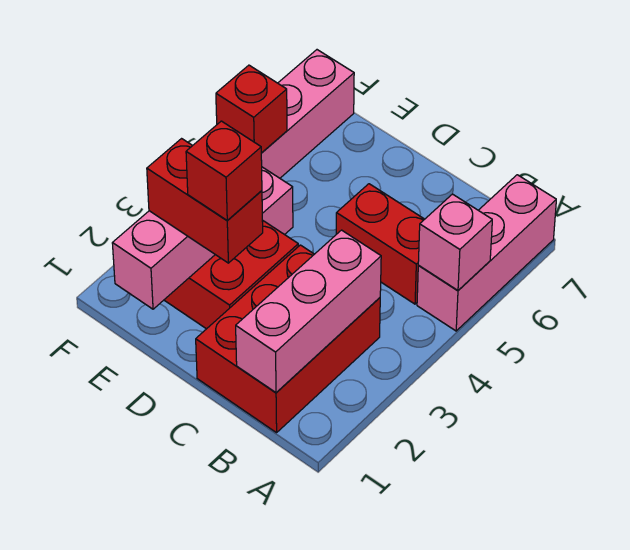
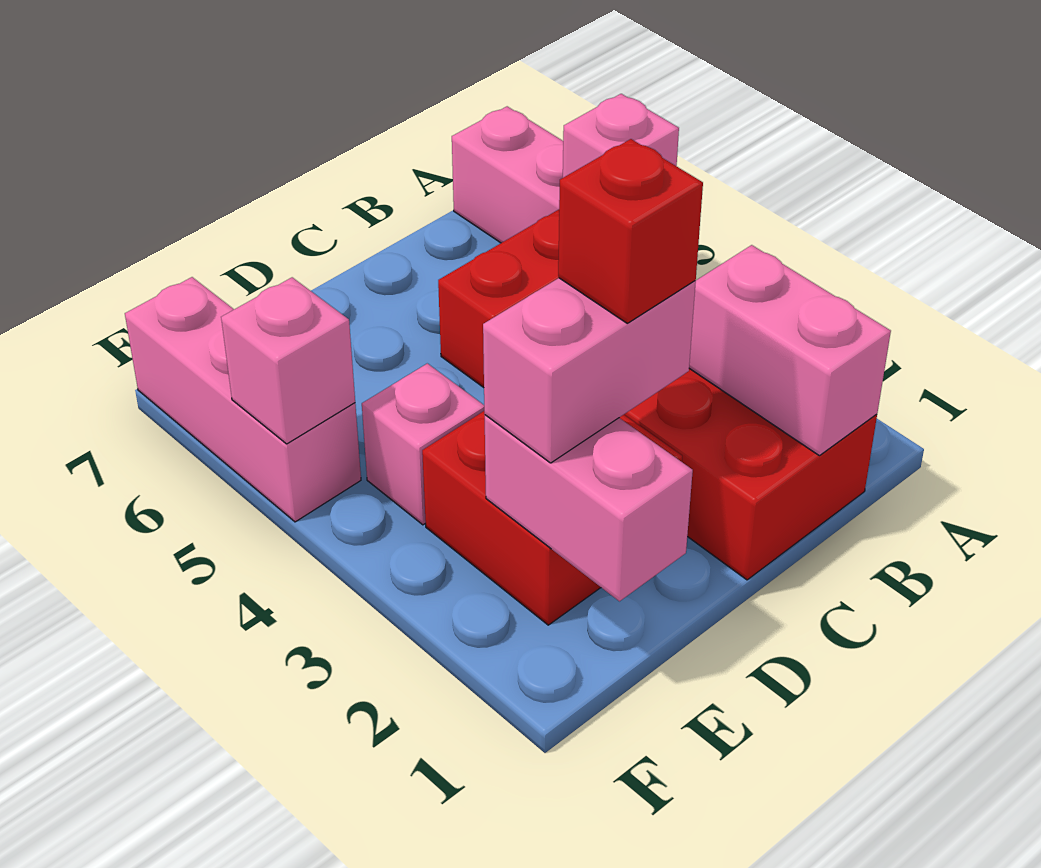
pink 1x3 brick [236,230,381,393] -> pink 1x2 brick [689,245,891,456]
red 1x2 brick [147,139,263,263] -> pink 1x2 brick [483,278,696,463]
red 1x1 brick [216,65,287,153] -> pink 1x1 brick [221,277,355,444]

